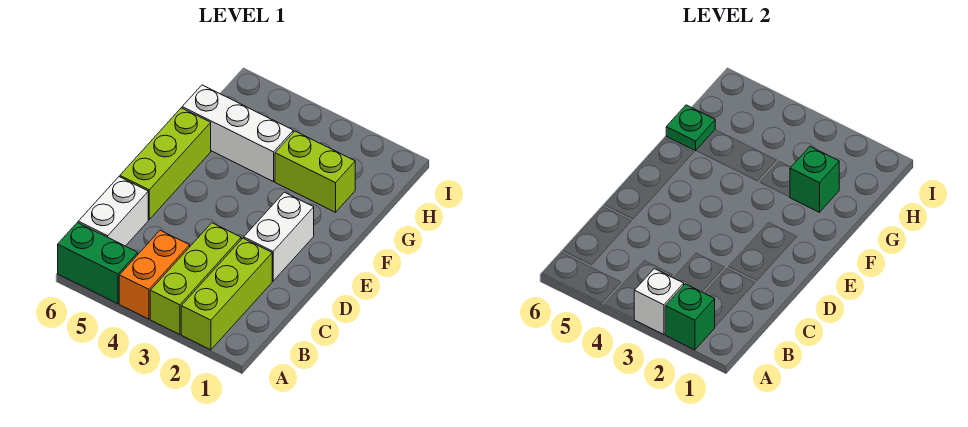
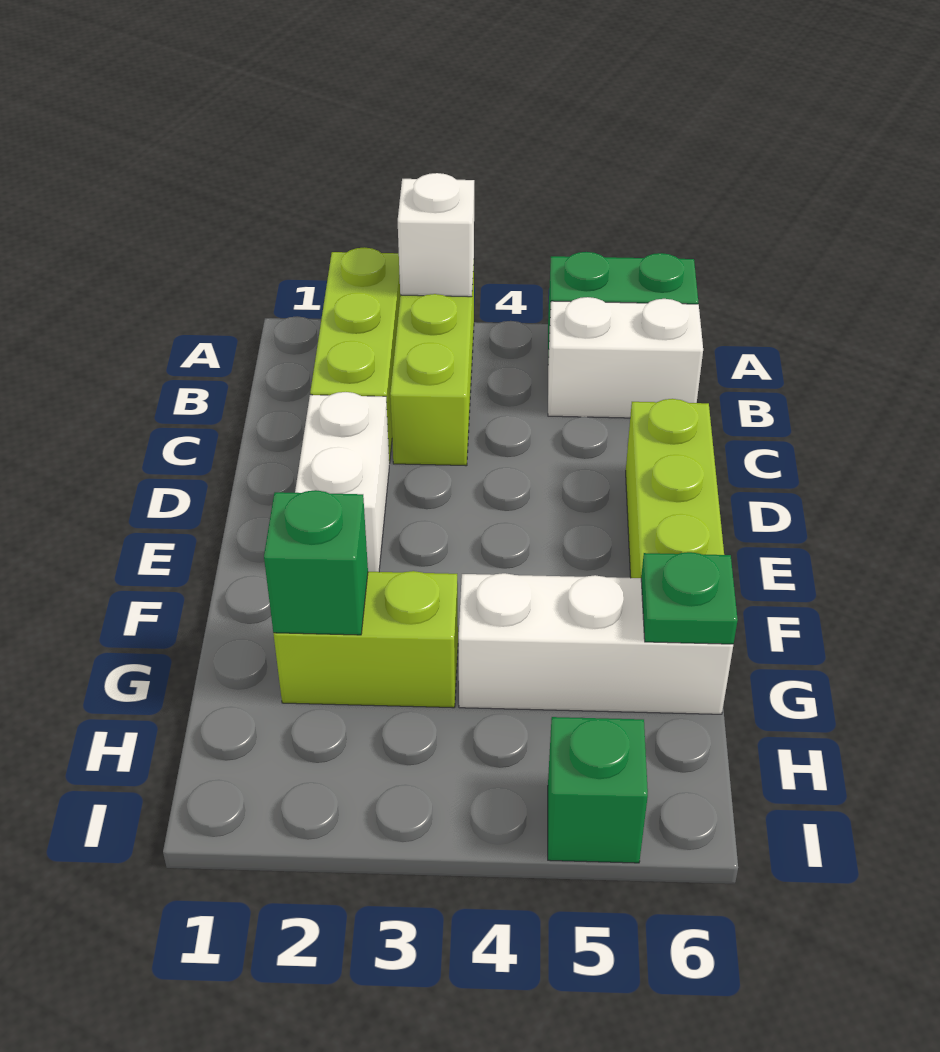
green 1x1 brick [665,284,715,350] -> green 1x1 brick moved to [548,717,648,863]
orange 1x2 brick [119,230,190,319] -> none
white 1x2 brick [78,177,148,246] -> white 1x2 brick turned to [548,297,703,418]

